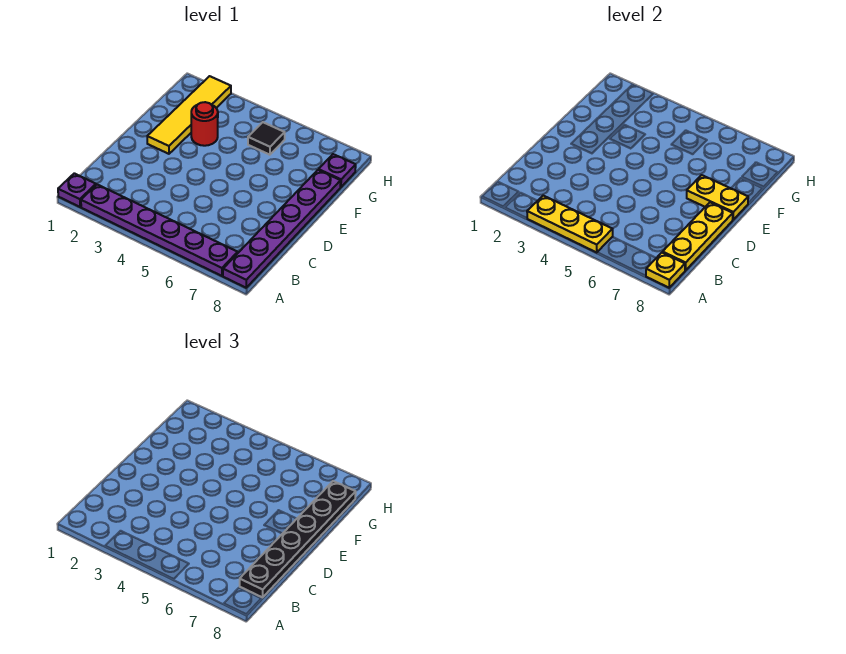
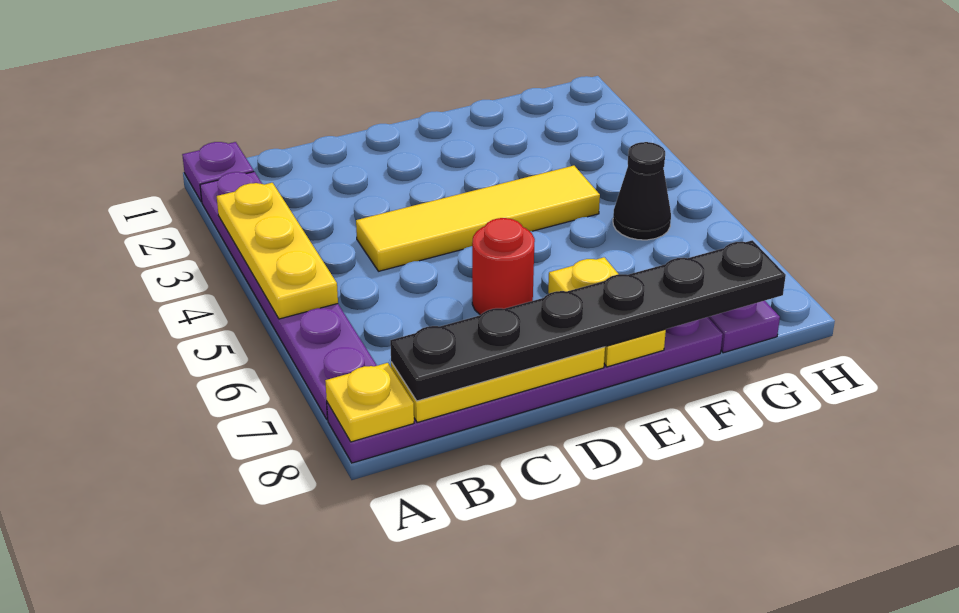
yellow 1x4 tile [147,76,231,154] -> yellow 1x4 tile moved to [356,166,600,271]
red 1x1 round brick [191,102,218,146] -> red 1x1 round brick moved to [472,218,535,315]
black 1x1 tile [248,122,285,155] -> black 1x1 cone [613,142,671,240]

